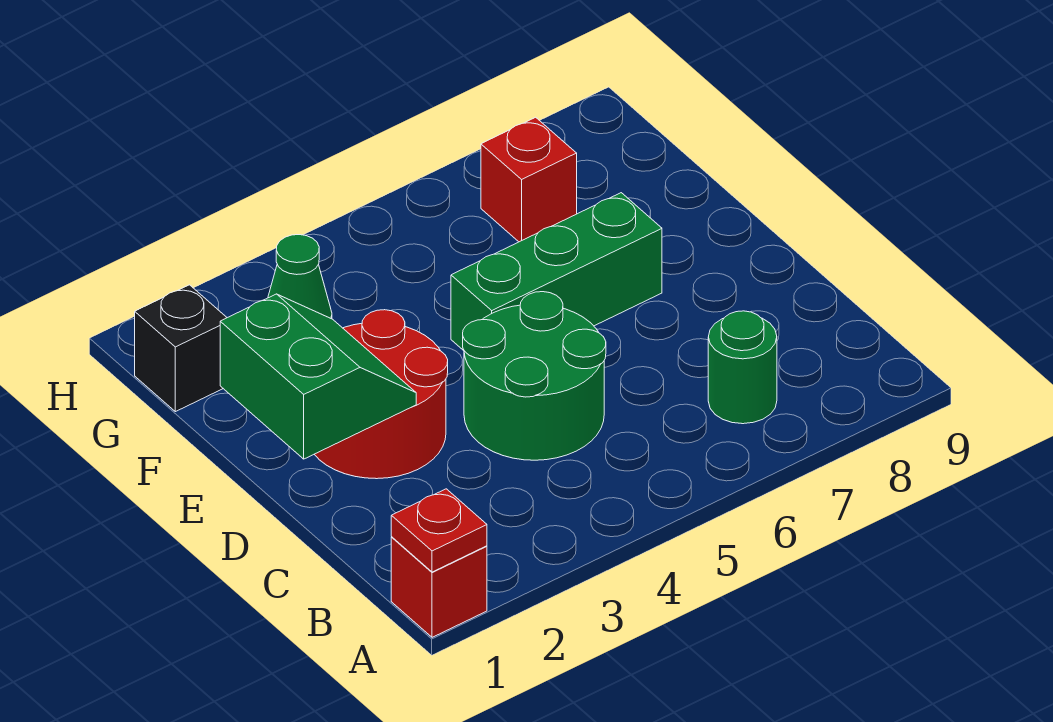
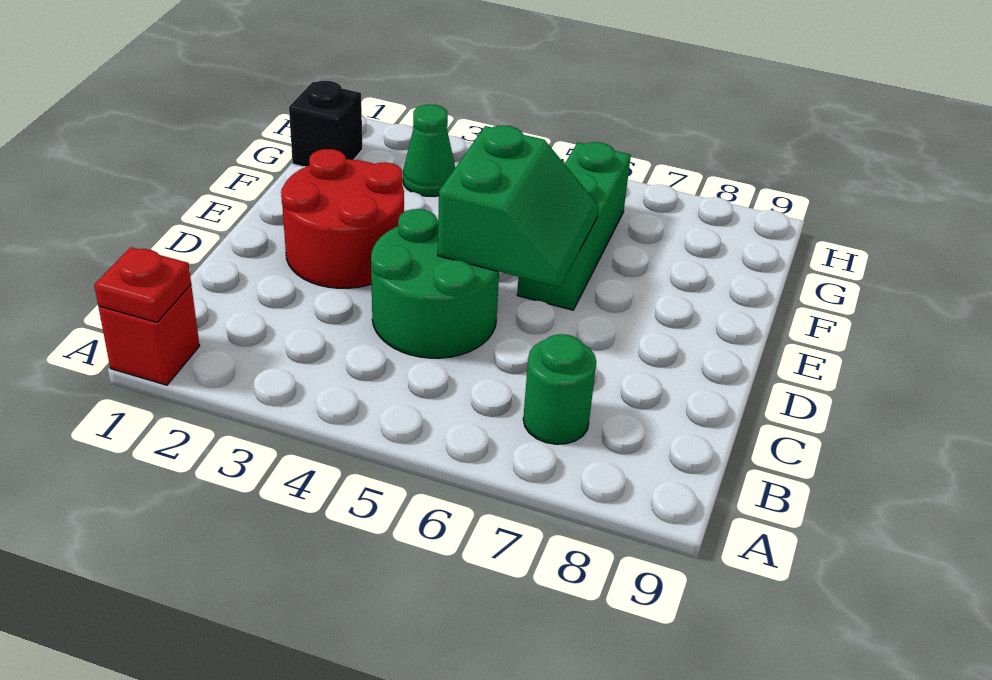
green 2x2 slope [220,294,416,459] -> green 2x2 slope moved to [438,125,599,287]
green 1x3 brick [451,193,662,351] -> green 1x3 brick turned to [517,142,631,310]
red 1x1 brick [481,117,577,242] -> none

